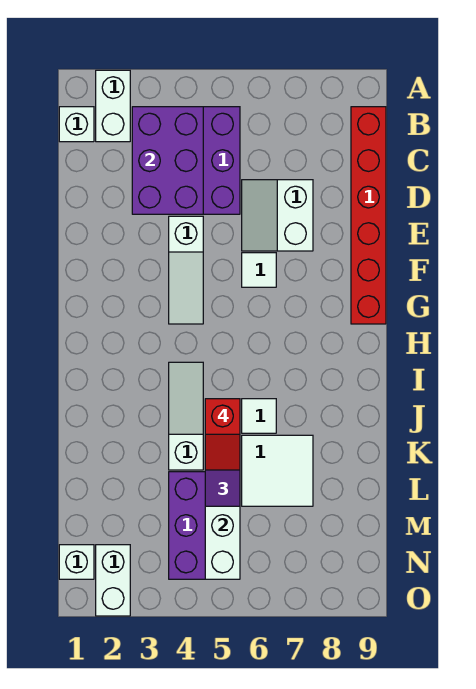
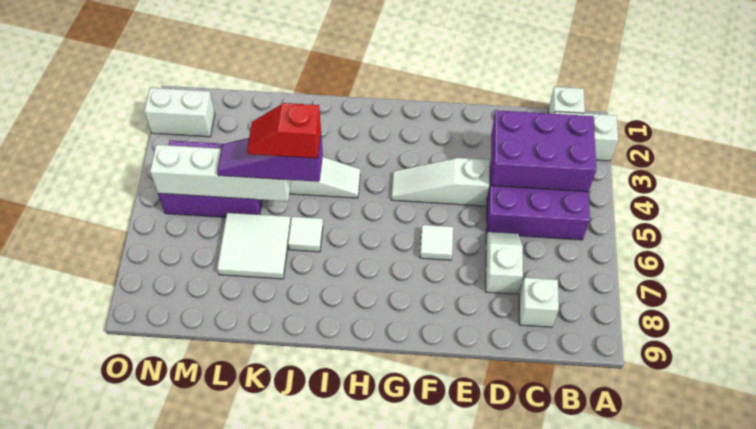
red 1x6 brick [351,107,386,324] -> none
white 2x2 slope [242,180,313,251] -> white 1x2 slope [486,232,523,294]
white 1x1 brick [59,545,94,579] -> white 1x1 brick moved to [519,278,559,327]

